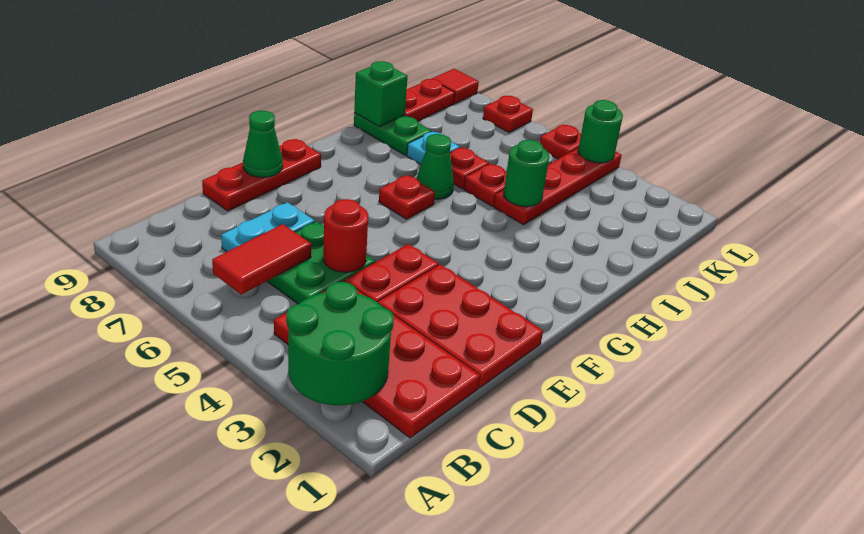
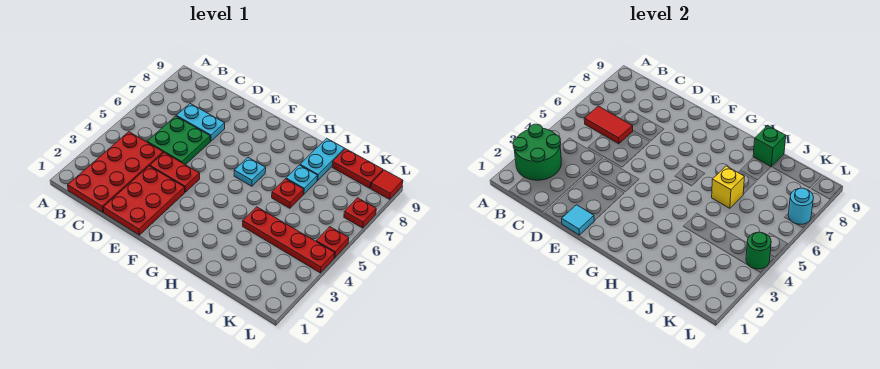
red 1x1 round brick [323,199,368,272] -> none
red 1x3 plate [202,139,321,211] -> none
none -> cyan 1x1 tile [562,205,594,235]
green 1x1 cone [243,111,283,177] -> none
red 1x1 plate [379,175,435,219] -> cyan 1x1 plate [234,158,266,186]
green 1x1 cone [417,134,454,199] -> none
green 1x1 round brick [504,140,549,207] -> none
red 1x1 plate [464,164,506,206] -> none
none -> yellow 1x1 brick [712,166,744,208]
green 1x2 plate [354,113,432,155] -> cyan 1x2 plate [300,138,345,180]
none -> cyan 1x1 round brick [788,188,814,224]

